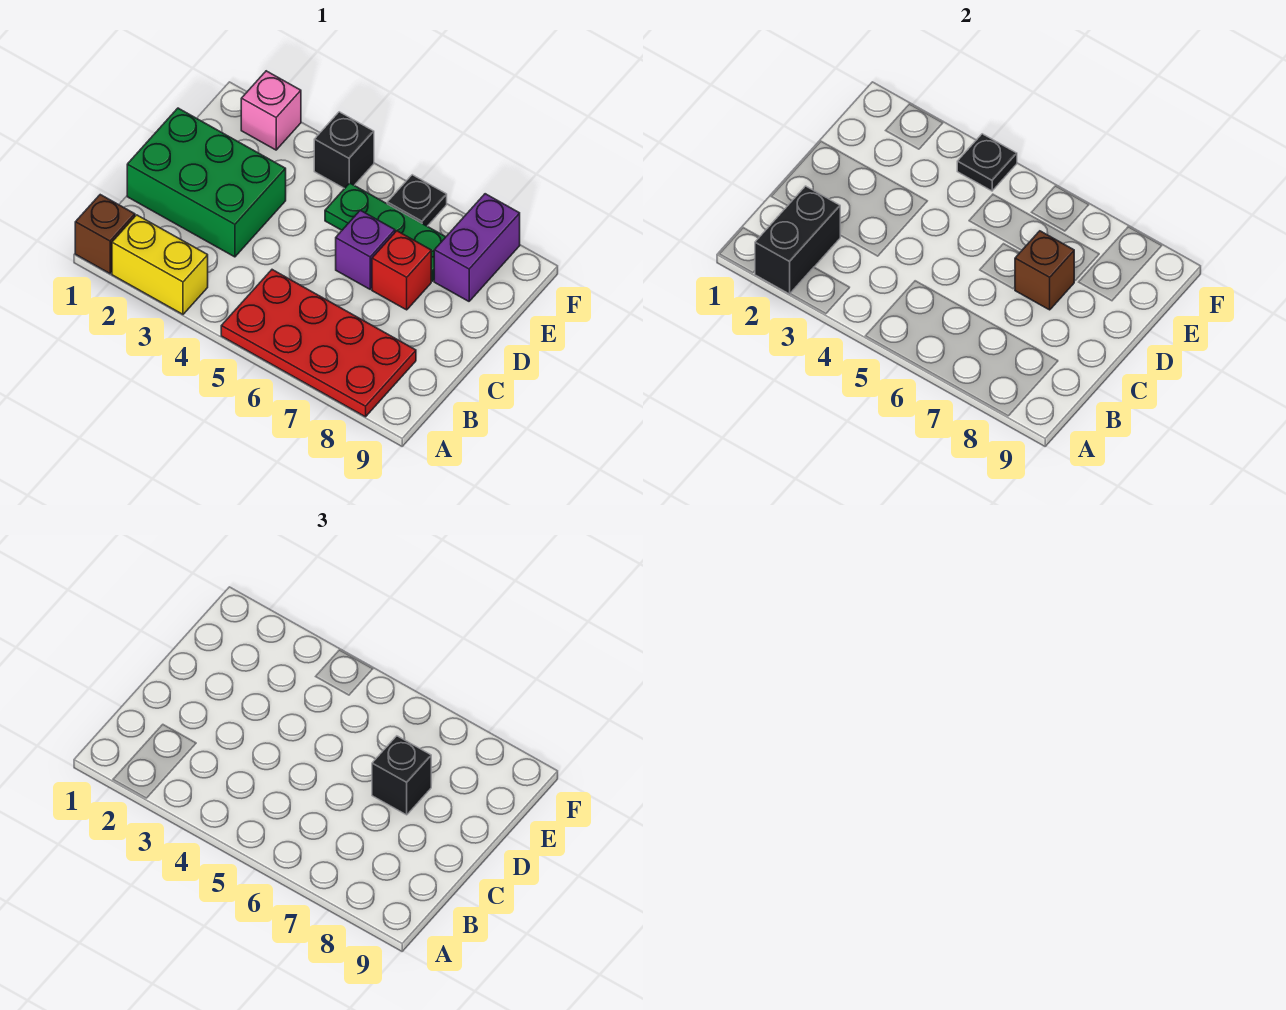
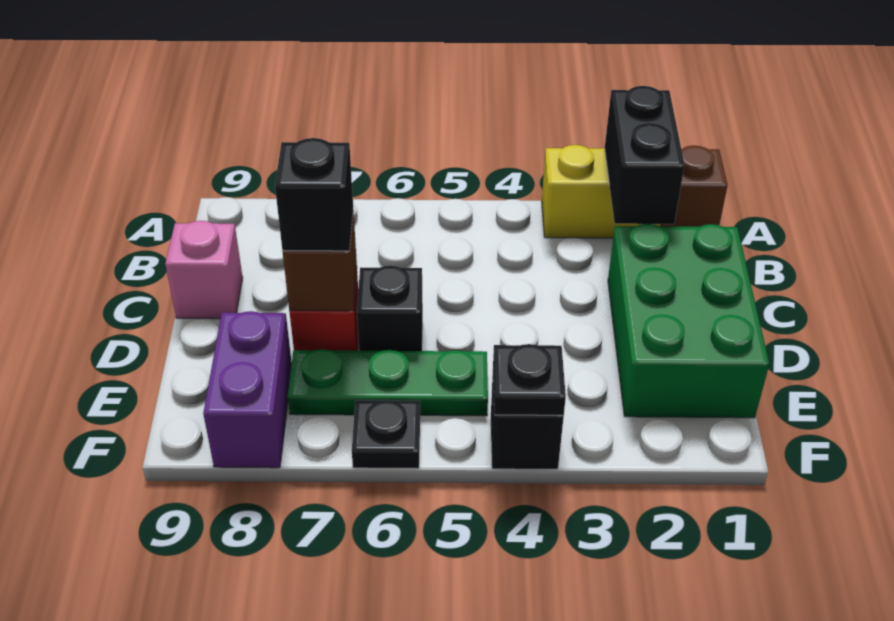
red 2x4 plate [221,270,416,417] -> none
green 2x3 brick [127,108,286,257] -> green 2x3 brick turned to [608,224,769,418]
purple 1x1 brick [336,210,395,289] -> black 1x1 brick [357,265,423,351]
pink 1x1 brick [241,71,301,150] -> pink 1x1 brick moved to [165,221,243,319]

